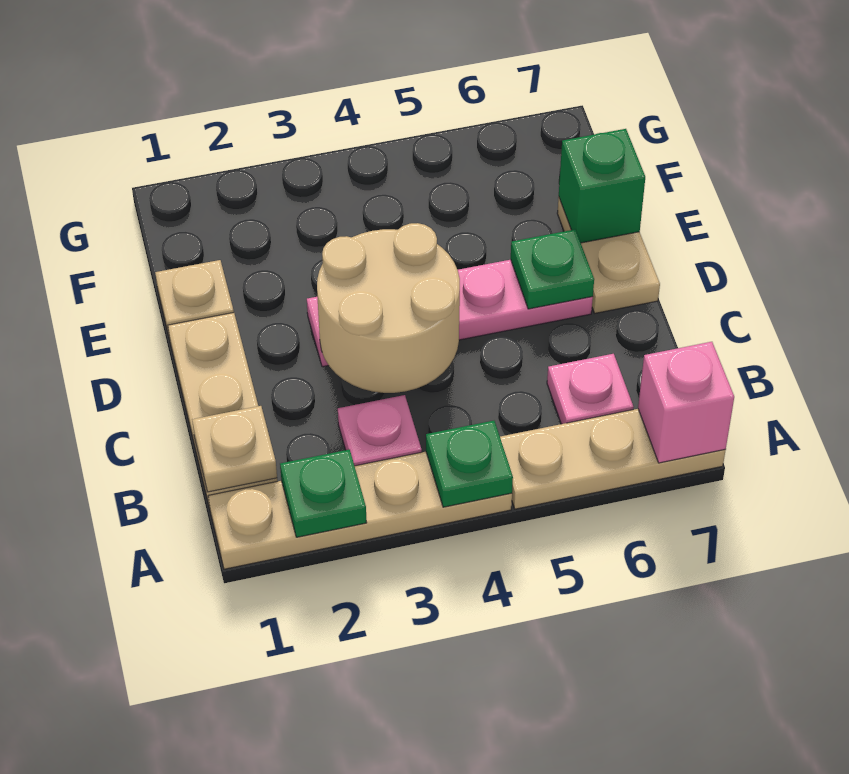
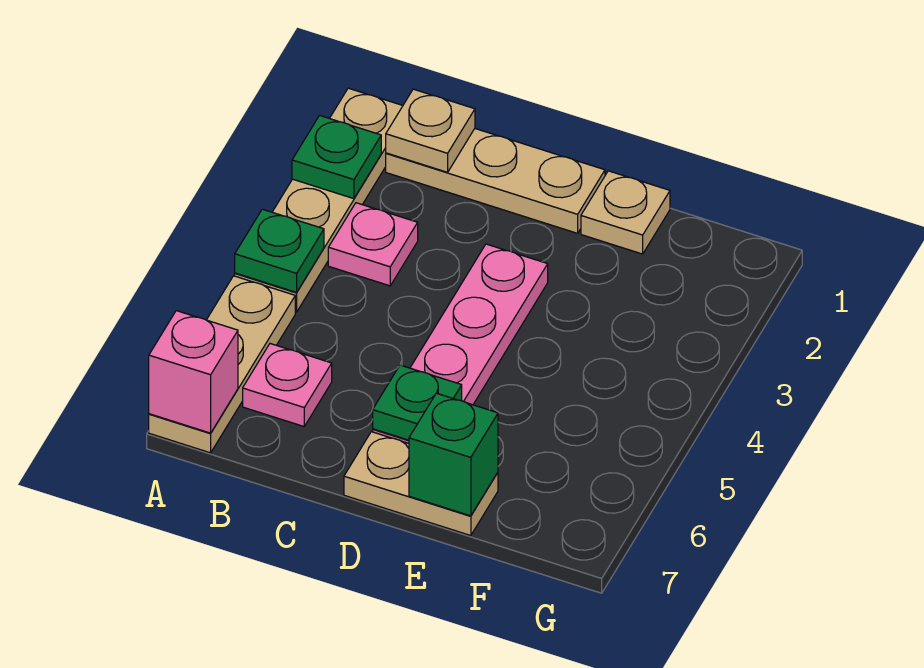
tan 2x2 round brick [317,223,460,393] -> none

